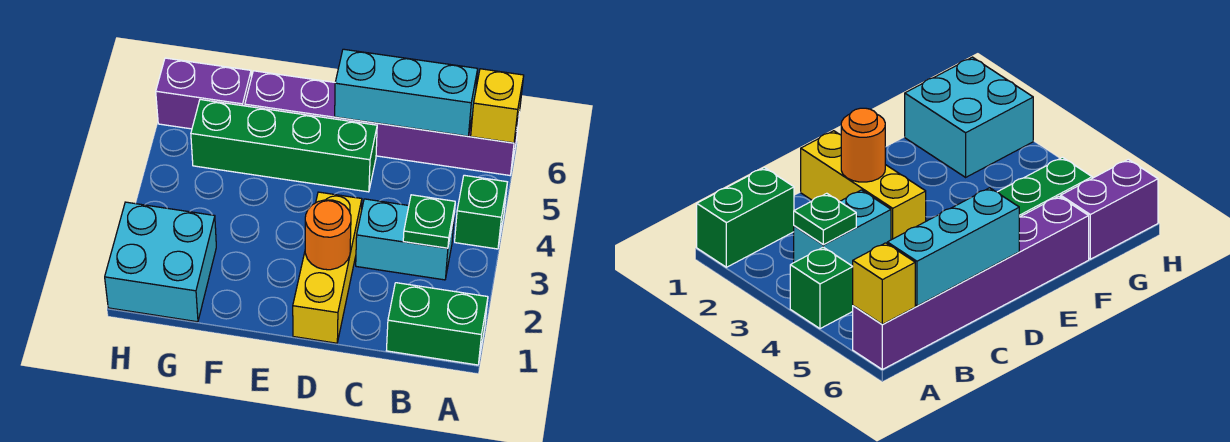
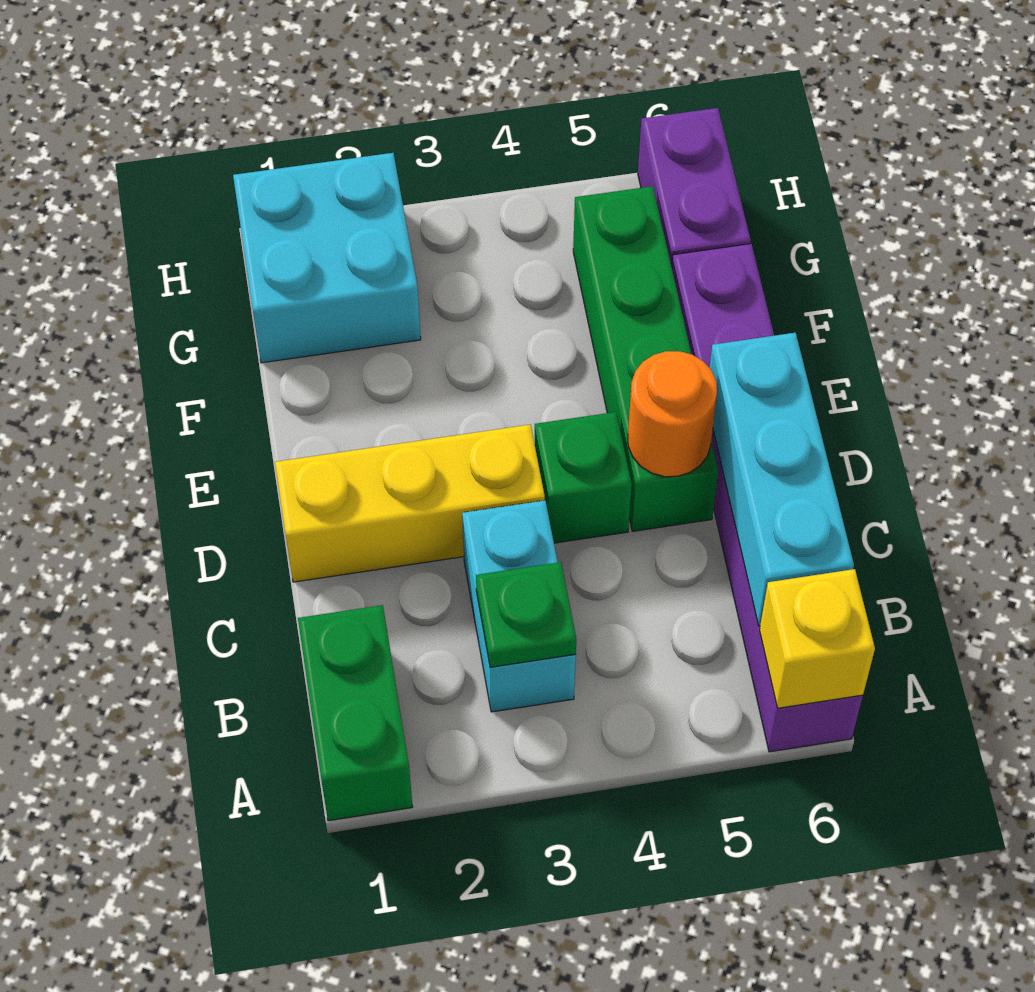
green 1x1 brick [455,175,507,249] -> green 1x1 brick moved to [535,412,632,543]
orange 1x1 round brick [305,200,351,270] -> orange 1x1 round brick moved to [628,351,717,477]

